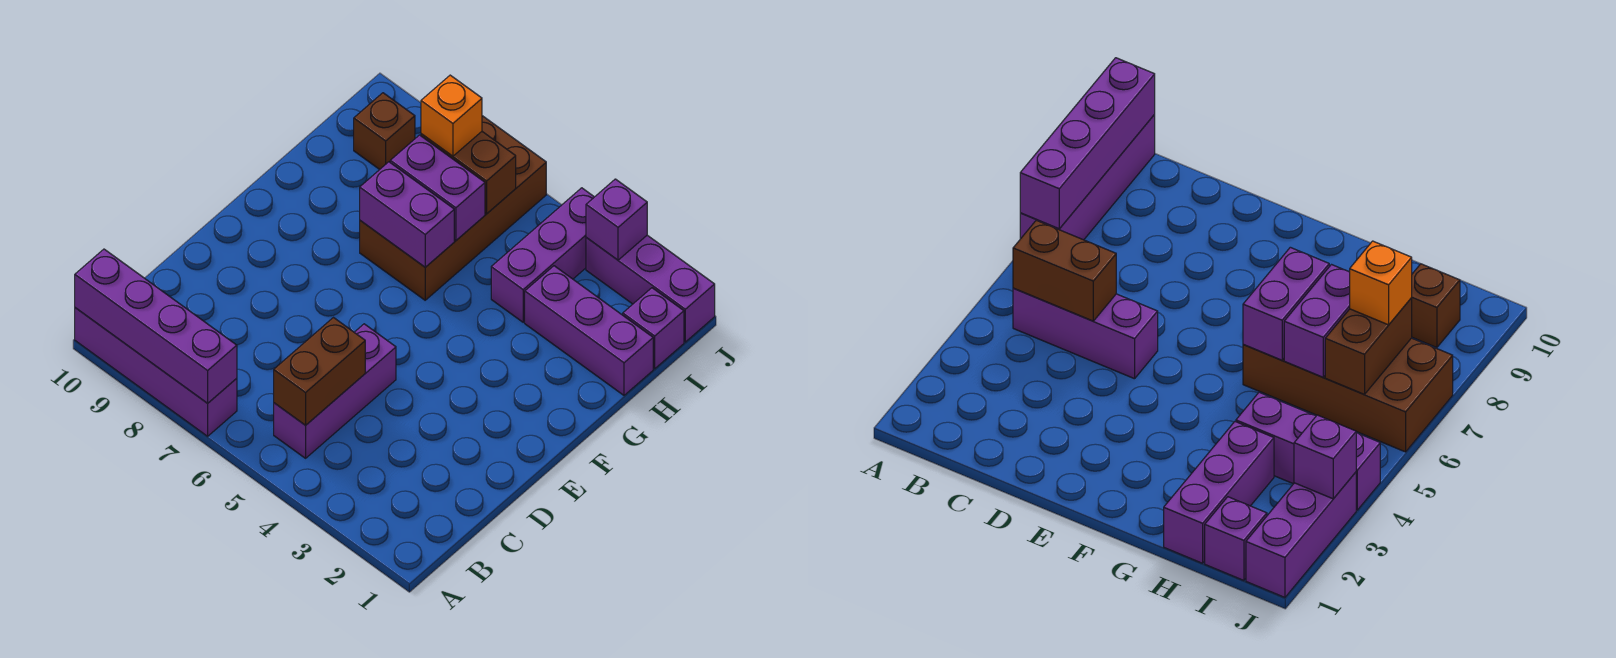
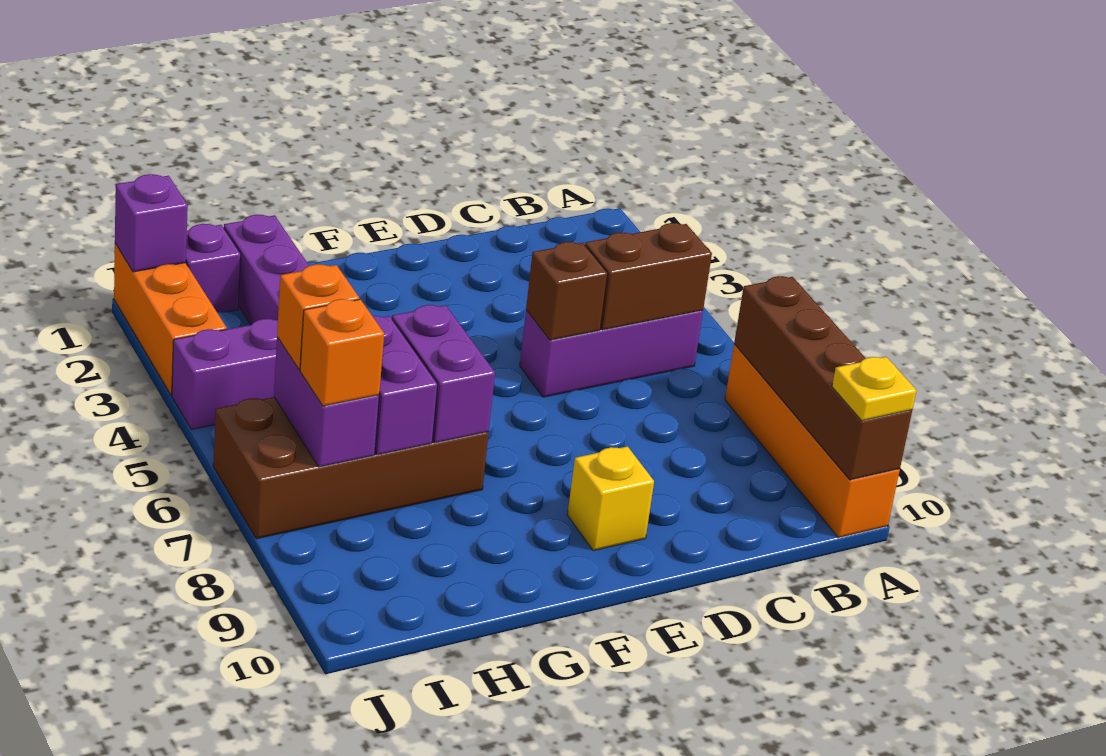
purple 1x4 brick [75,308,237,436] -> orange 1x4 brick [725,344,900,538]
purple 1x4 brick [75,249,237,403] -> brown 1x4 brick [734,276,912,480]
none -> yellow 1x1 plate [832,357,917,421]
none -> yellow 1x1 brick [568,446,654,551]
brown 1x2 brick [421,132,516,214] -> purple 1x2 brick [274,337,379,467]
none -> orange 1x1 brick [277,264,359,370]
brown 1x1 brick [354,93,415,170] -> brown 1x1 brick moved to [526,242,608,340]
purple 1x3 brick [586,235,715,342] -> orange 1x3 brick [114,244,227,395]
purple 1x1 brick [586,179,647,260] -> purple 1x1 brick moved to [115,174,188,272]

